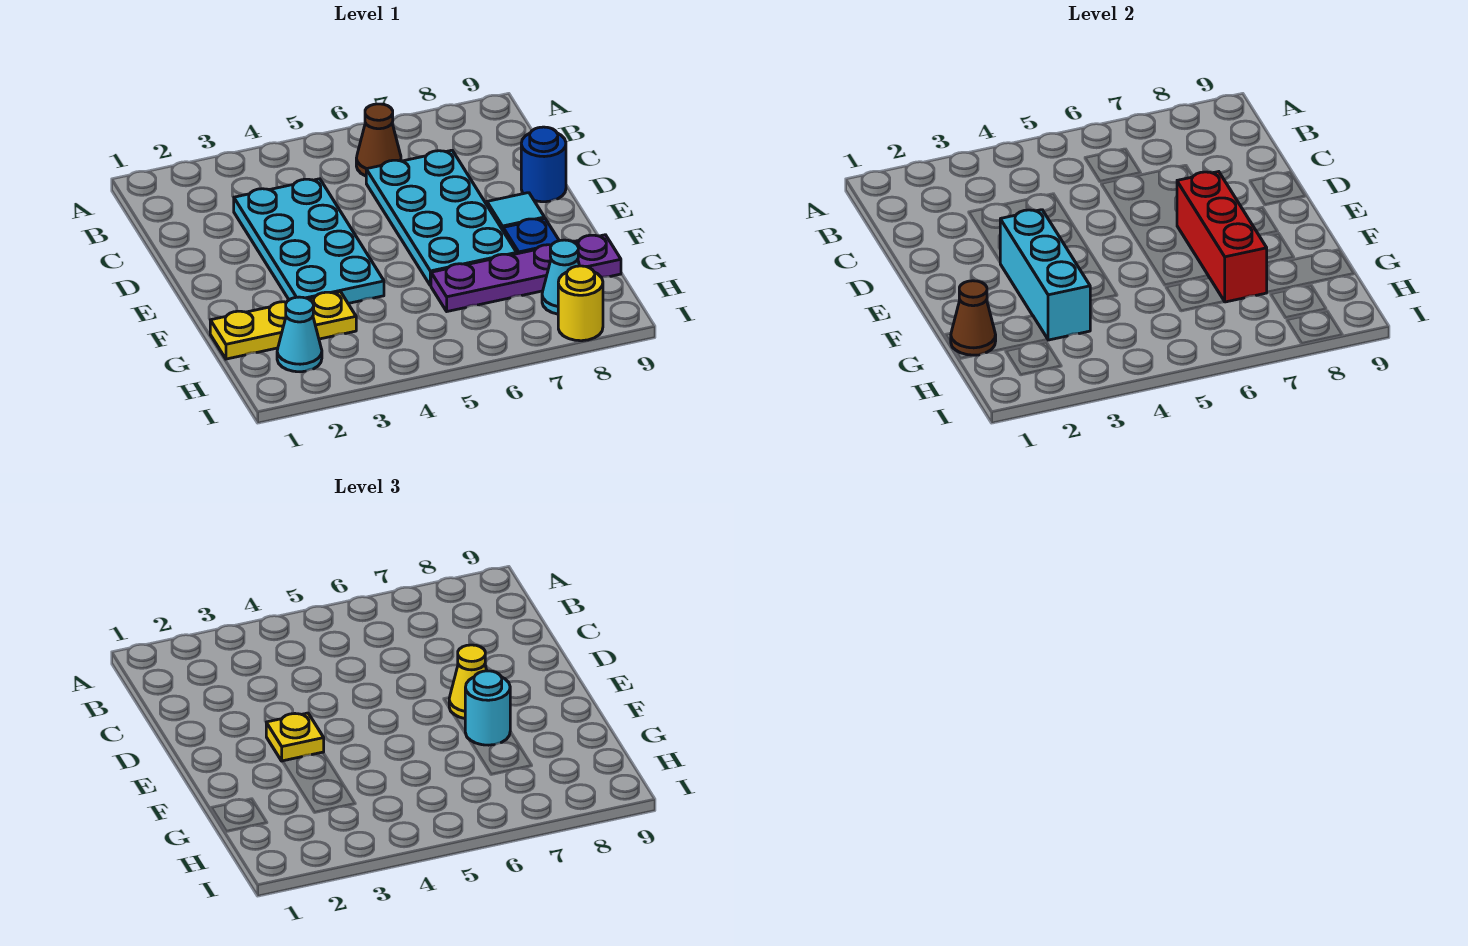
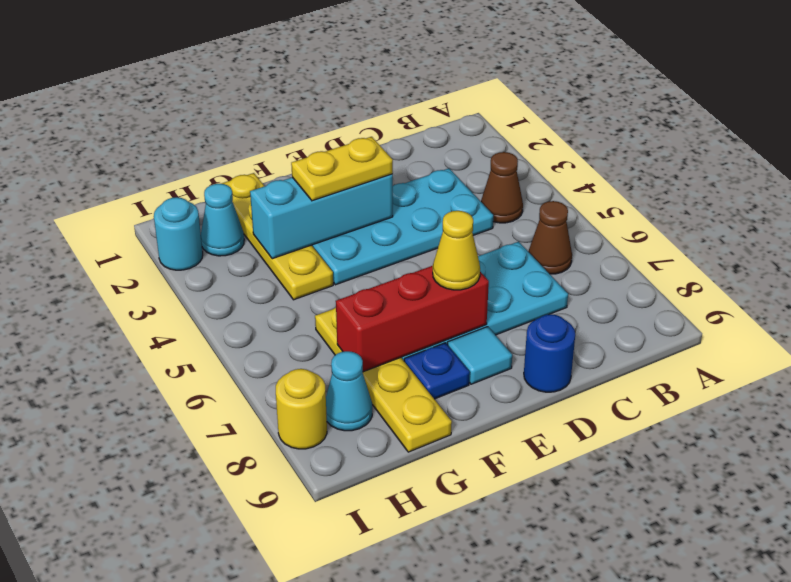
yellow 1x1 plate [266,713,324,761] -> yellow 1x2 plate [291,137,393,201]
cyan 1x1 round brick [465,671,510,745] -> cyan 1x1 round brick moved to [154,197,203,270]
yellow 1x3 plate [210,292,356,359] -> yellow 1x4 plate [222,173,333,300]
brown 1x1 cone [951,281,996,355] -> brown 1x1 cone moved to [481,152,523,223]
purple 1x4 plate [431,235,621,311] -> yellow 1x4 plate [315,308,452,452]

